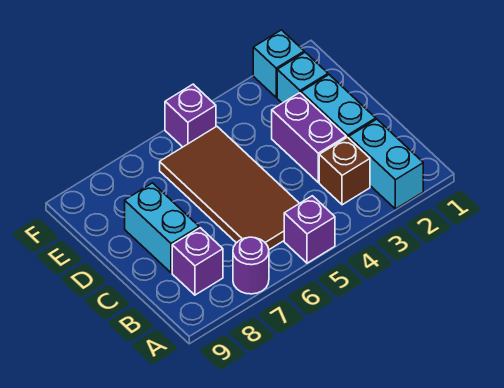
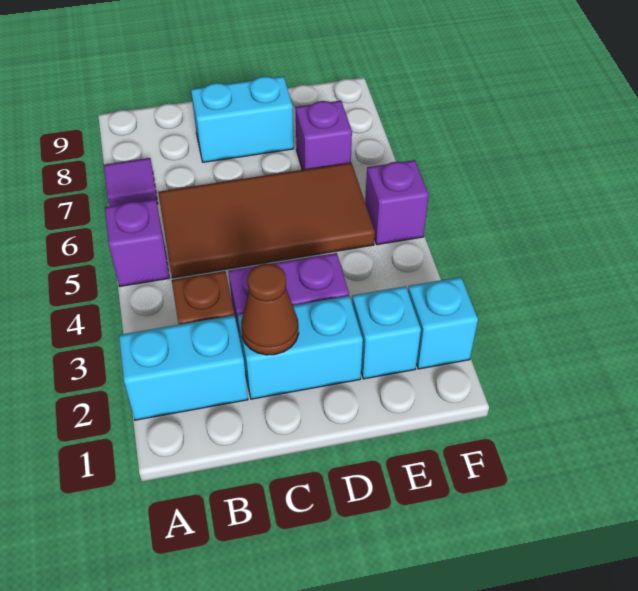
purple 1x1 round brick [233,237,269,294] -> purple 1x1 tile [104,158,158,206]
purple 1x1 brick [172,228,223,295] -> purple 1x1 brick moved to [295,101,352,170]
none -> brown 1x1 cone [241,264,299,355]

